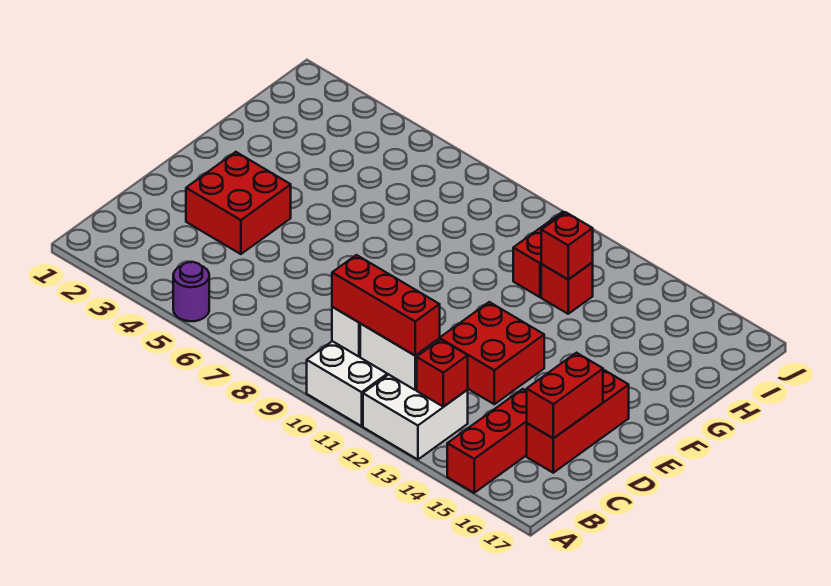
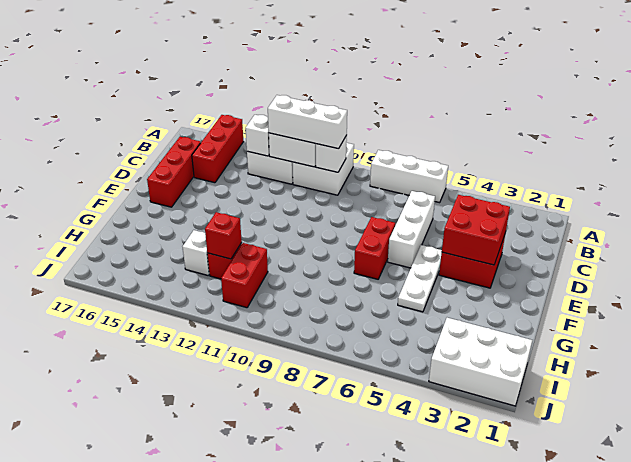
purple 1x1 round brick [173,262,209,321] -> none
none -> white 1x3 brick [370,150,448,203]
red 1x3 brick [332,255,440,356] -> white 1x3 brick [268,95,347,149]
red 1x1 brick [417,340,468,407] -> white 1x1 brick [245,115,269,156]
none -> white 1x3 brick [388,191,435,268]
red 1x2 brick [527,353,603,438] -> red 1x2 brick moved to [354,217,395,279]
red 2x2 brick [439,302,544,404] -> red 2x2 brick moved to [442,195,510,265]
none -> white 1x3 plate [398,245,442,312]
none -> white 1x1 brick [183,230,209,275]
none -> white 2x3 brick [429,318,532,406]

